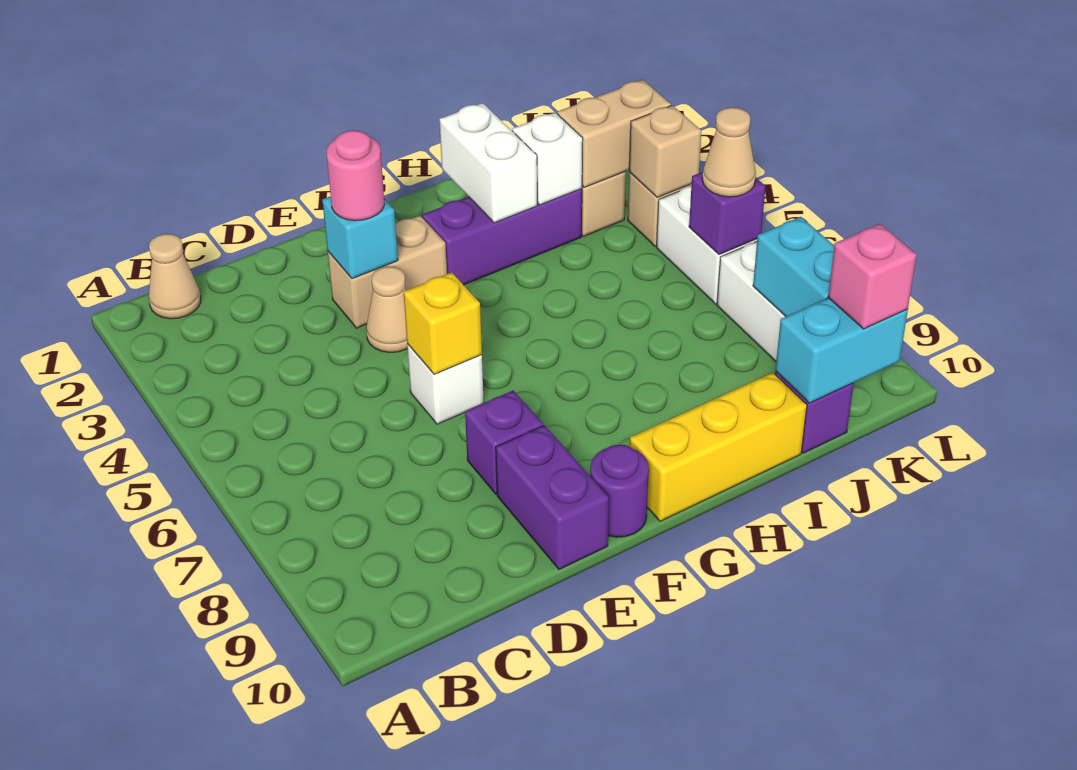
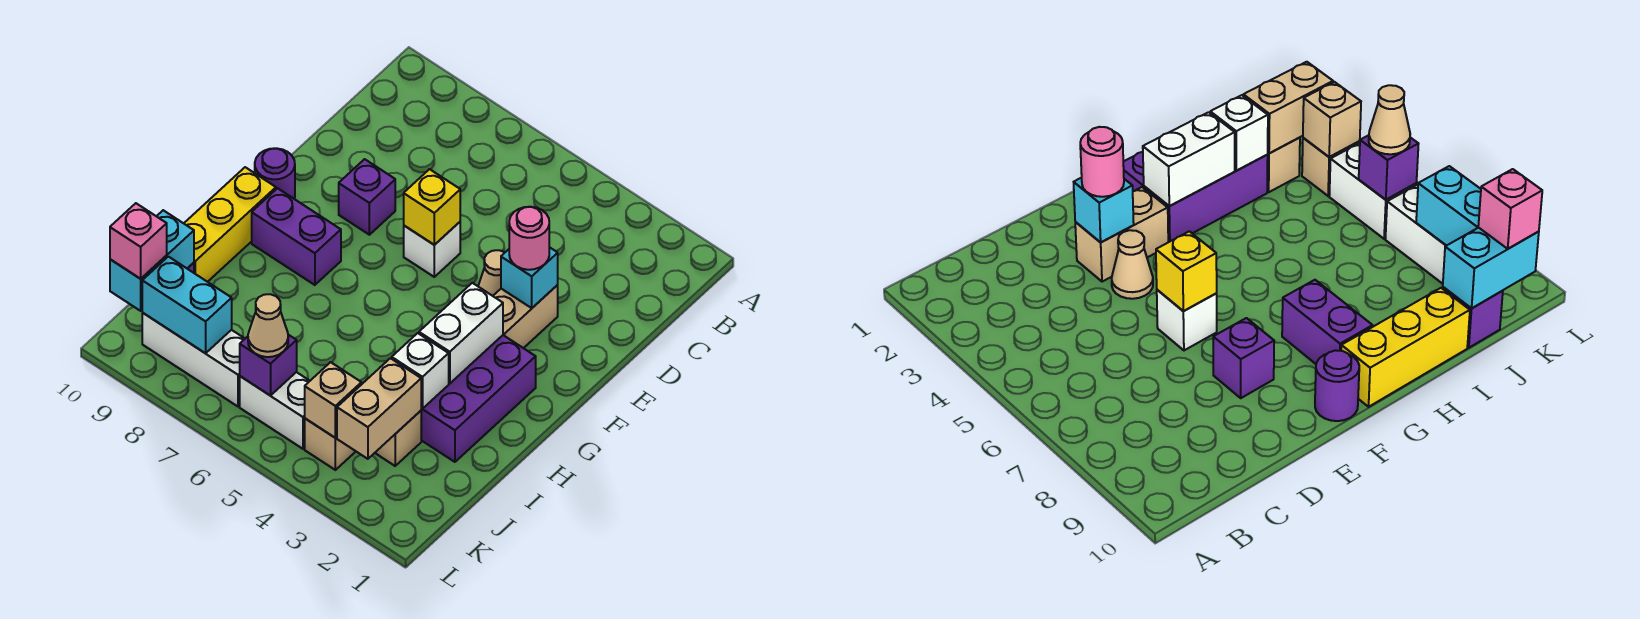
tan 1x1 cone [149,234,201,319] -> none
purple 1x2 brick [496,425,609,569] -> purple 1x2 brick moved to [252,188,341,285]
purple 1x3 brick [422,189,582,285] -> purple 2x3 brick [421,335,536,462]
white 1x2 brick [439,103,537,223] -> white 1x2 brick turned to [419,283,503,384]

